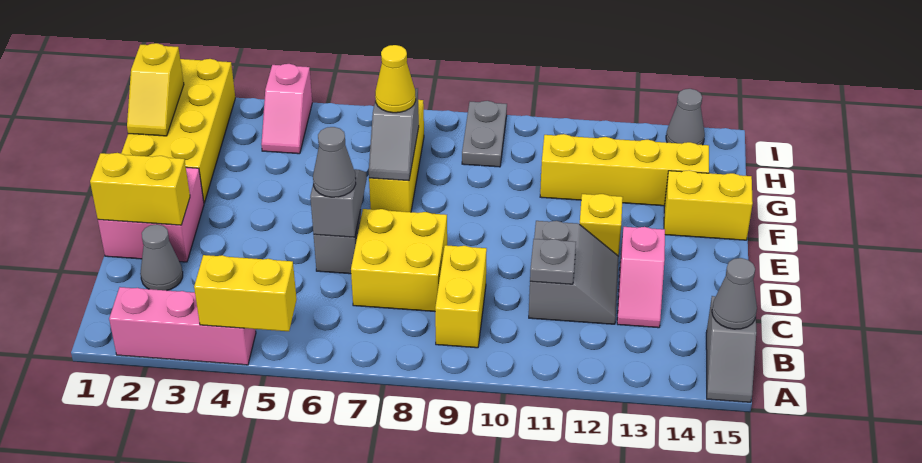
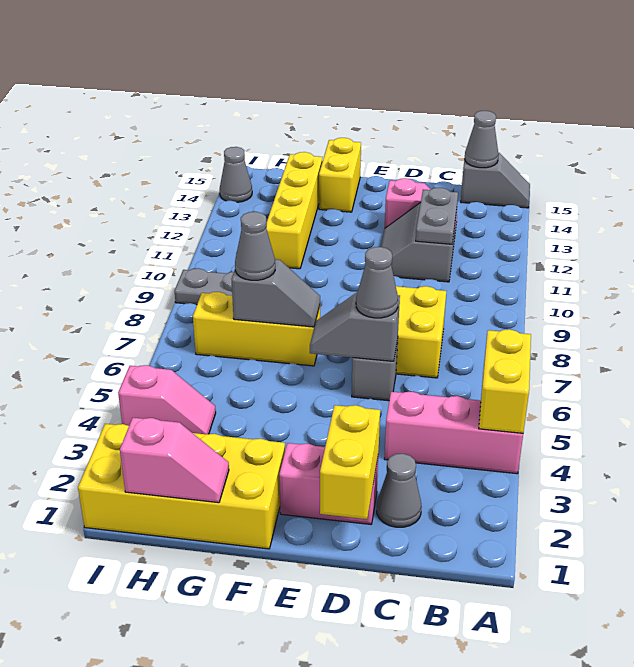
pink 1x3 brick [109,287,256,365] -> pink 1x3 brick turned to [384,392,523,474]
yellow 1x2 brick [435,245,487,348] -> none
grey 2x2 slope [529,221,619,324] -> grey 2x2 slope turned to [381,203,457,282]
grey 1x1 plate [530,239,576,284] -> grey 1x2 plate [416,188,458,244]
pink 2x2 brick [98,167,204,262] -> pink 1x2 brick [279,443,378,524]
yellow 1x1 brick [580,194,623,256] -> none
yellow 1x2 slope [127,43,184,136] -> pink 1x2 slope [120,418,229,503]
yellow 1x1 cone [375,45,416,113] -> grey 1x1 cone [235,212,275,280]

